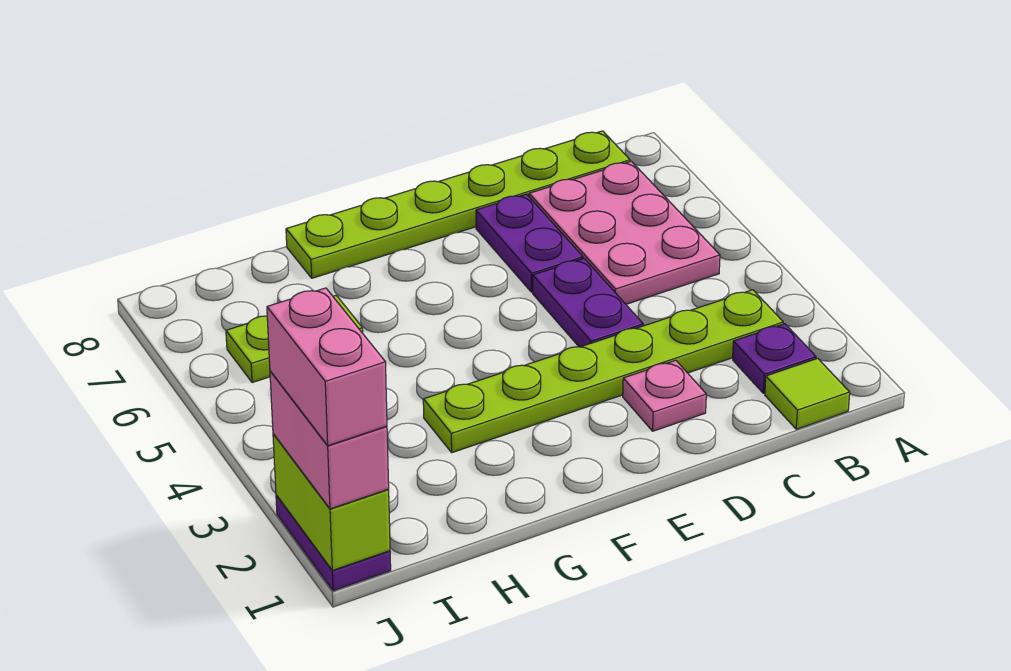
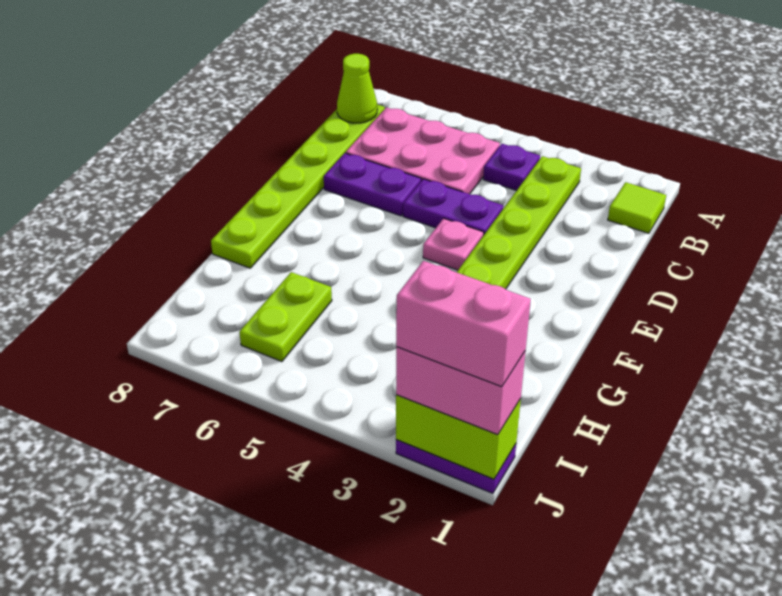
purple 1x1 plate [733,324,816,393] -> purple 1x1 plate moved to [483,144,540,191]
none -> lime 1x1 cone [337,54,377,123]
pink 1x1 plate [623,360,706,431] -> pink 1x1 plate moved to [423,218,484,270]

